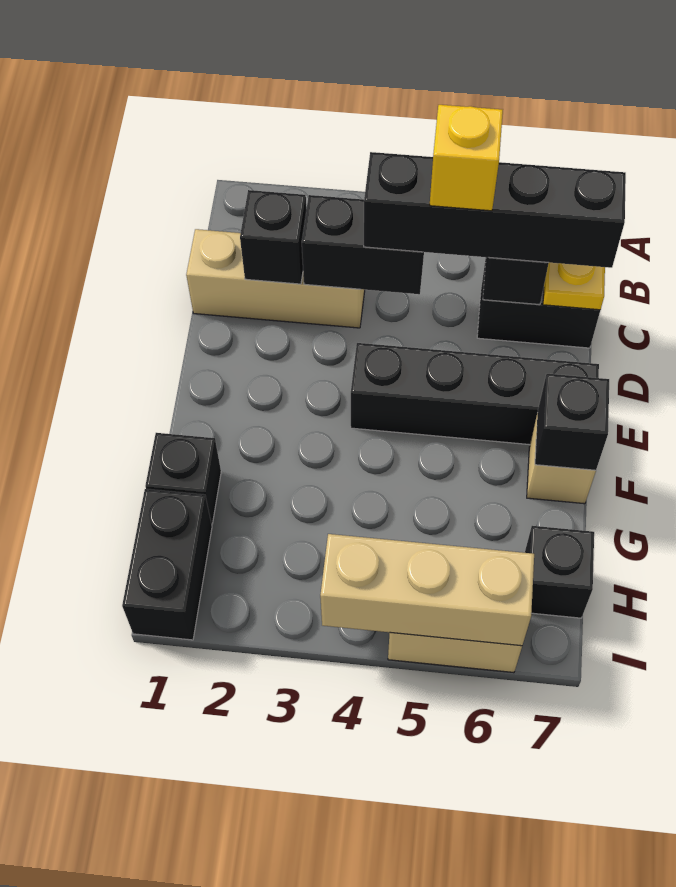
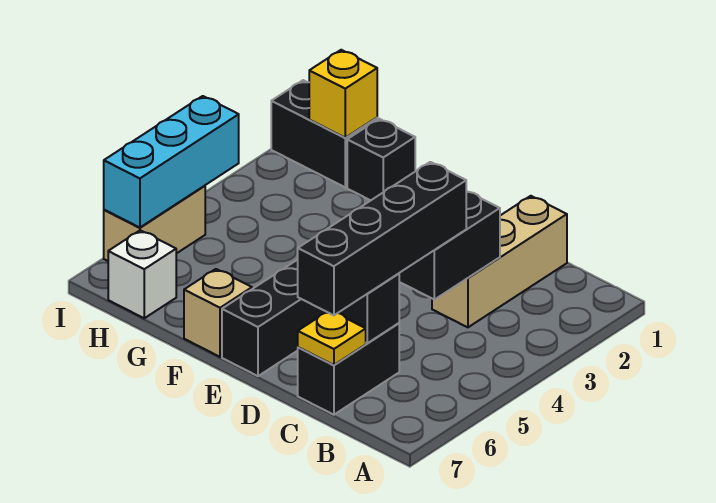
black 1x1 brick [240,190,306,284] -> none
yellow 1x1 brick [430,105,503,211] -> yellow 1x1 brick moved to [309,50,377,138]
black 1x1 brick [535,374,609,470] -> none
black 1x1 brick [525,526,594,618] -> white 1x1 brick [108,230,176,318]
tan 1x3 brick [320,534,534,646] -> cyan 1x3 brick [104,96,239,228]

